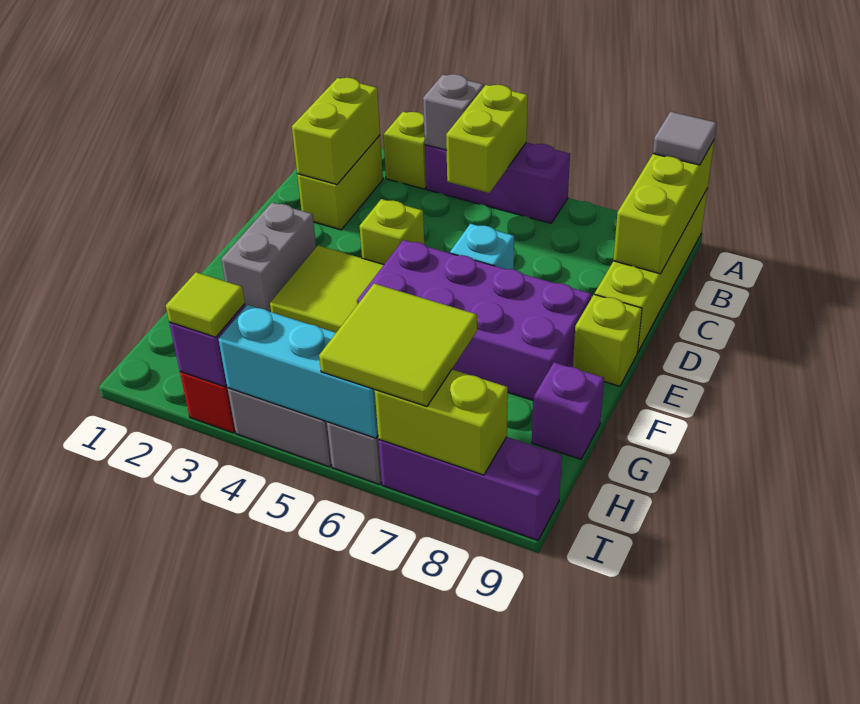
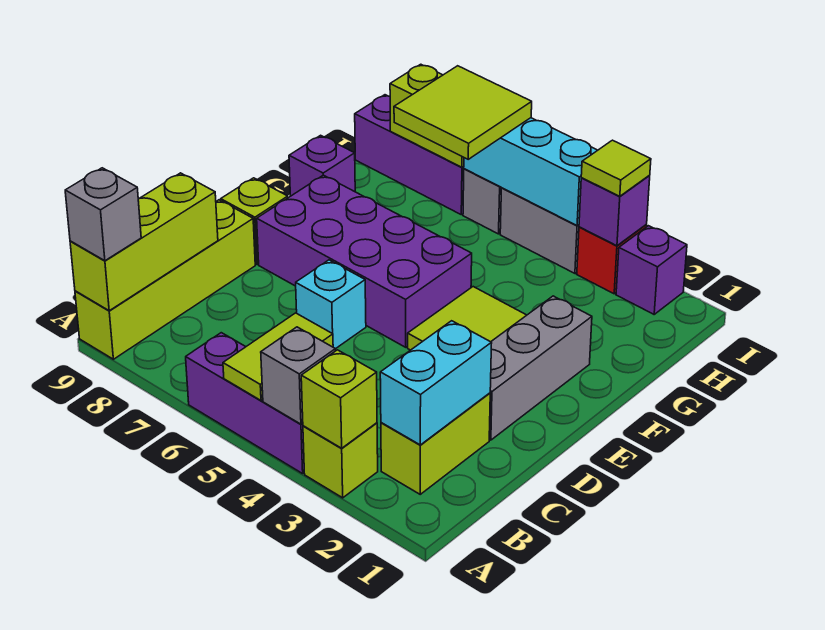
lime 1x2 brick [446,85,528,193] -> lime 1x2 tile [223,313,333,401]
grey 1x1 tile [653,112,717,165] -> grey 1x1 brick [65,168,141,261]
lime 1x2 brick [292,78,380,185] -> cyan 1x2 brick [380,321,492,445]
lime 1x1 brick [360,199,424,264] -> lime 1x1 brick moved to [301,350,377,448]
grey 1x2 brick [221,203,316,312] -> grey 1x3 brick [489,296,592,440]
none -> purple 1x1 brick [616,226,687,314]

